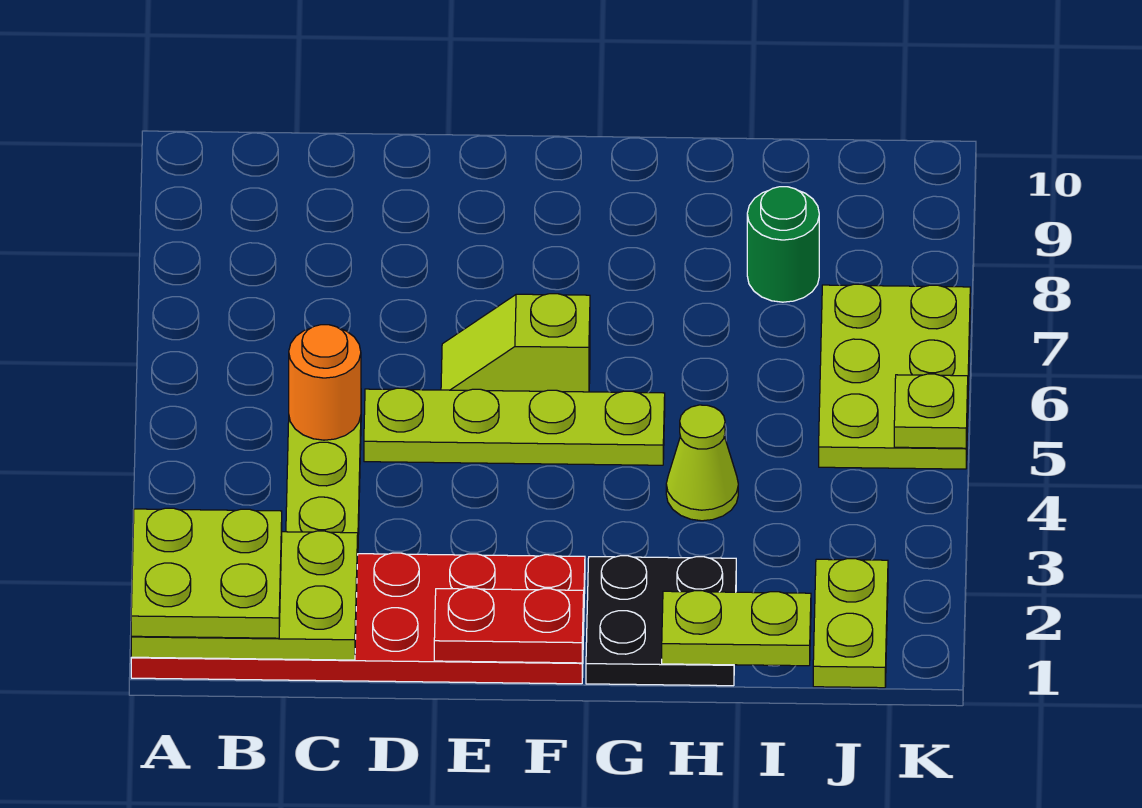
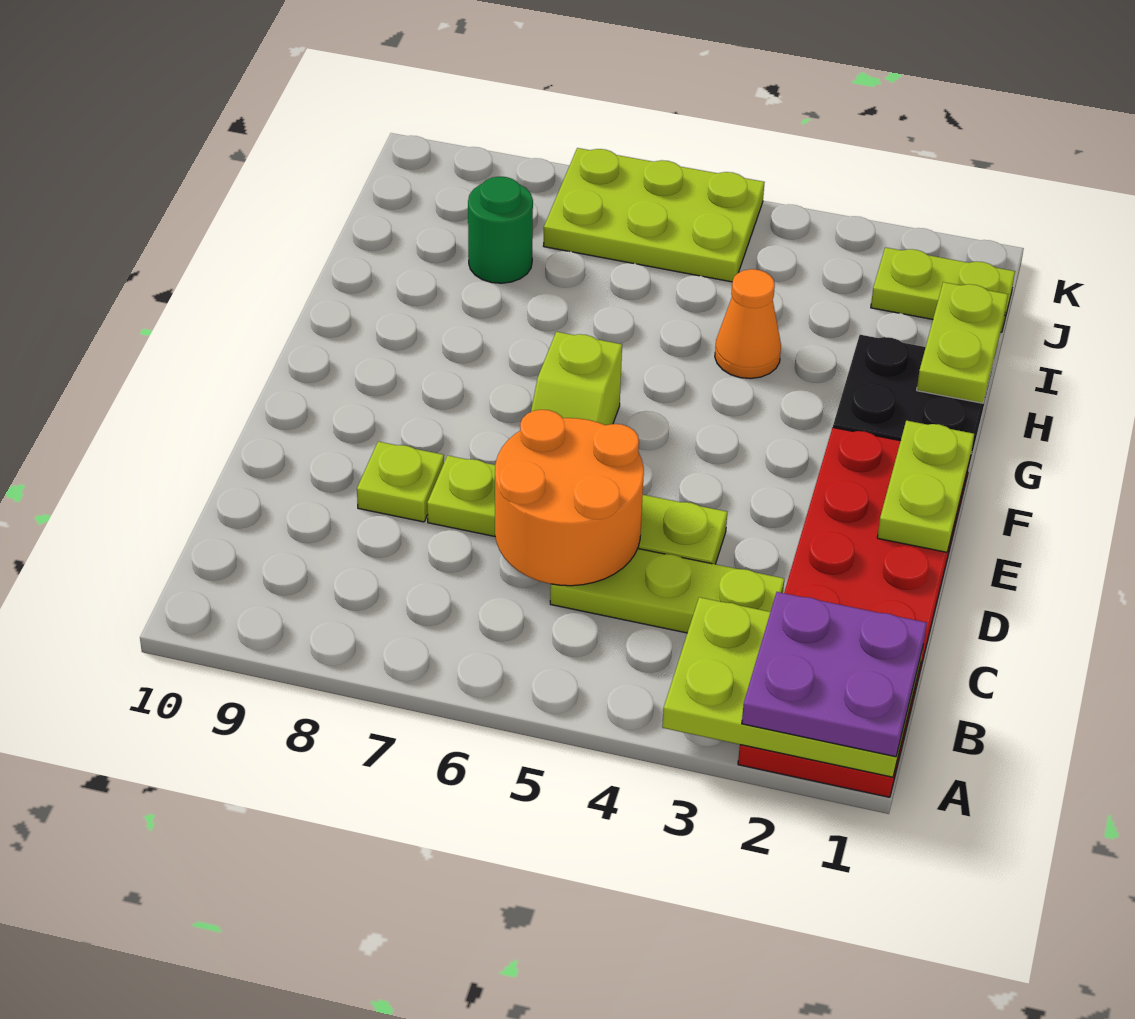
lime 2x3 plate [131,531,358,660] -> lime 2x3 plate turned to [662,597,923,777]
lime 2x2 plate [131,508,282,638] -> purple 2x2 plate [742,592,927,757]
orange 1x1 round brick [289,325,361,440] -> orange 2x2 round brick [495,410,644,586]
lime 1x4 plate [364,388,665,465] -> lime 1x4 plate turned to [427,455,727,564]
red 1x2 plate [434,588,584,663] -> lime 1x2 plate [877,421,974,552]
lime 1x1 cone [666,405,738,521] -> orange 1x1 cone [715,269,781,379]
lime 1x1 plate [894,374,968,448] -> lime 1x1 plate moved to [357,442,444,522]

